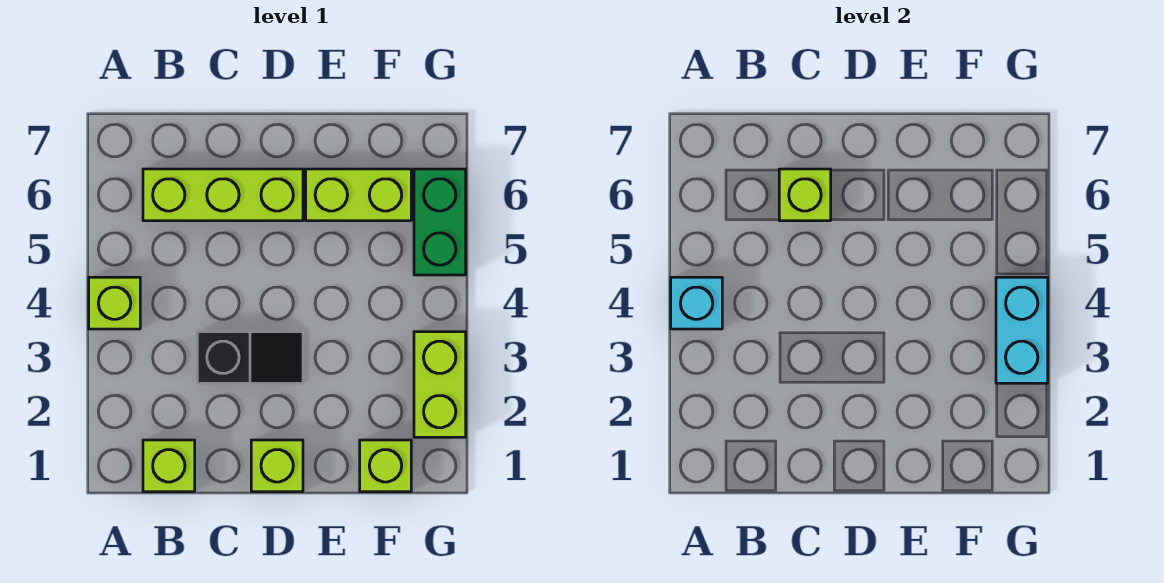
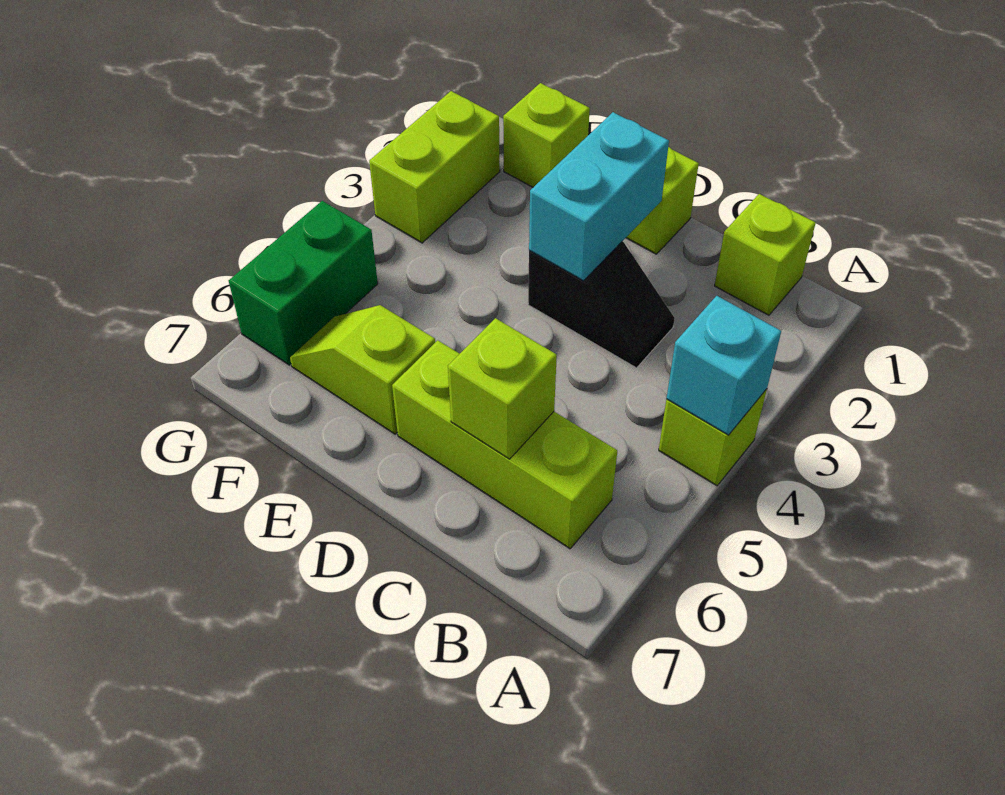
black 1x2 slope [197,332,303,383] -> black 1x2 slope turned to [528,242,675,368]
lime 1x2 brick [306,169,411,221] -> lime 1x2 slope [290,305,435,434]
cyan 1x2 brick [996,277,1048,383] -> cyan 1x2 brick moved to [529,112,669,281]

